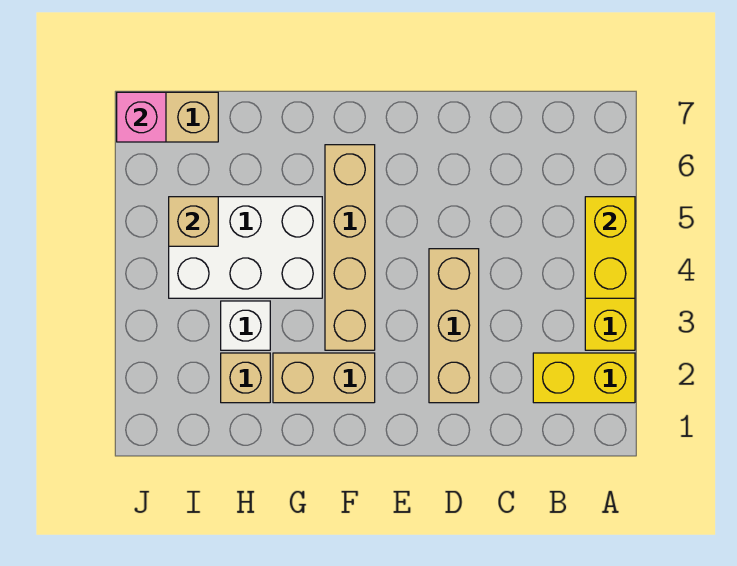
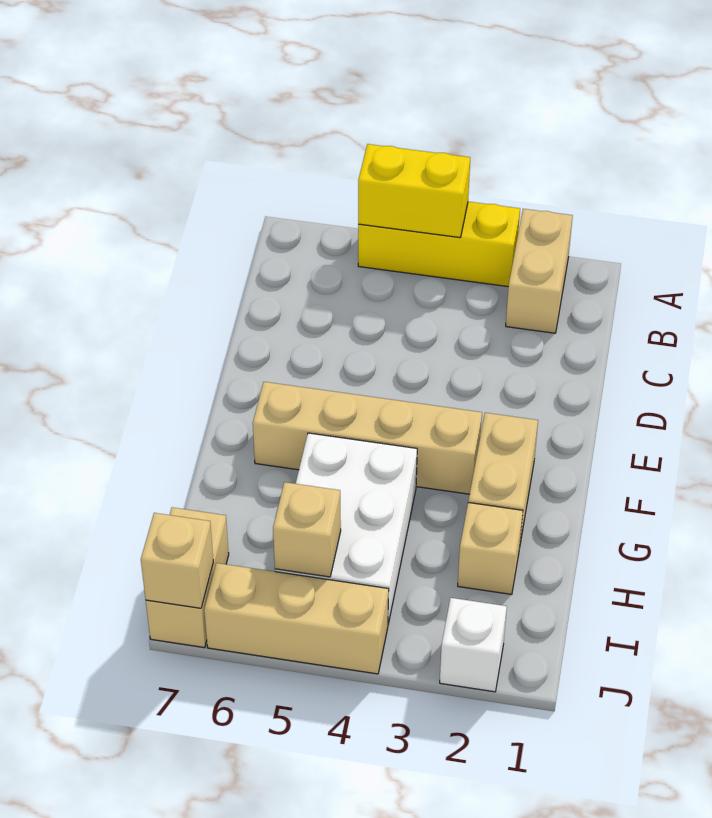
yellow 1x2 brick [533,353,635,403] -> tan 1x2 brick [506,209,573,333]
tan 1x3 brick [429,249,479,403] -> tan 1x3 brick moved to [204,563,389,674]
white 1x1 brick [221,301,270,350] -> white 1x1 brick moved to [440,598,507,692]
pink 1x1 brick [117,92,166,142] -> tan 1x1 brick [141,513,213,608]

